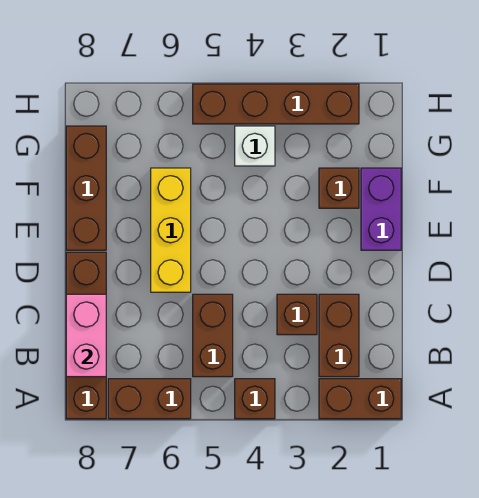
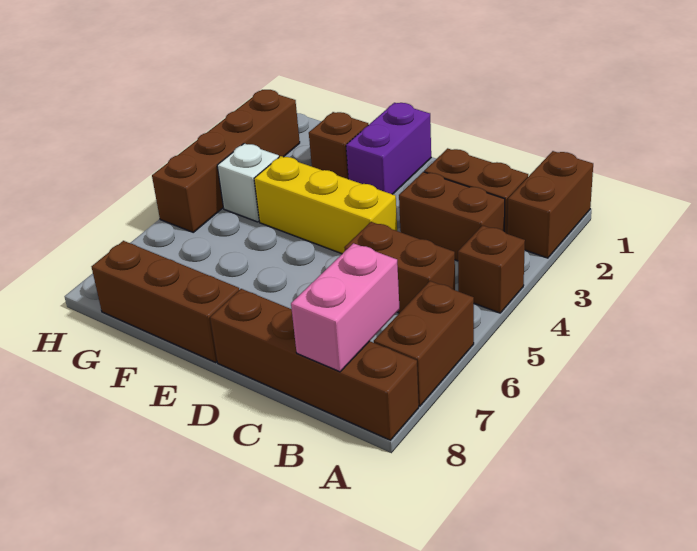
pink 1x2 brick [66,294,106,377] -> pink 1x2 brick turned to [291,243,400,372]
brown 1x1 brick [277,294,317,335] -> brown 1x2 brick [399,172,505,261]
yellow 1x3 brick [151,168,191,292] -> yellow 1x3 brick moved to [254,156,397,254]
purple 1x2 brick [361,168,401,250] -> purple 1x2 brick turned to [346,103,431,194]

